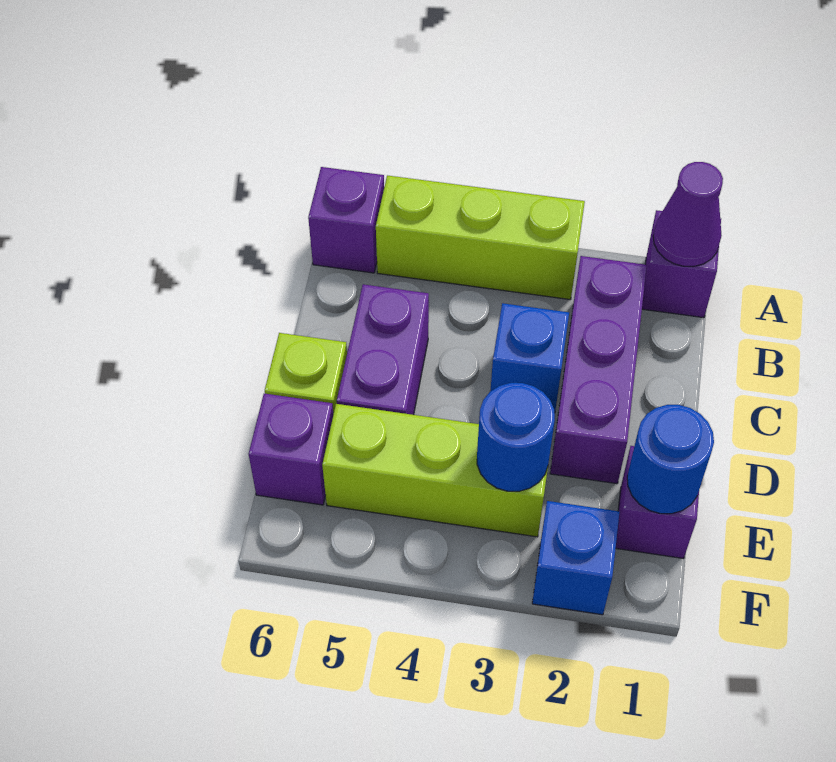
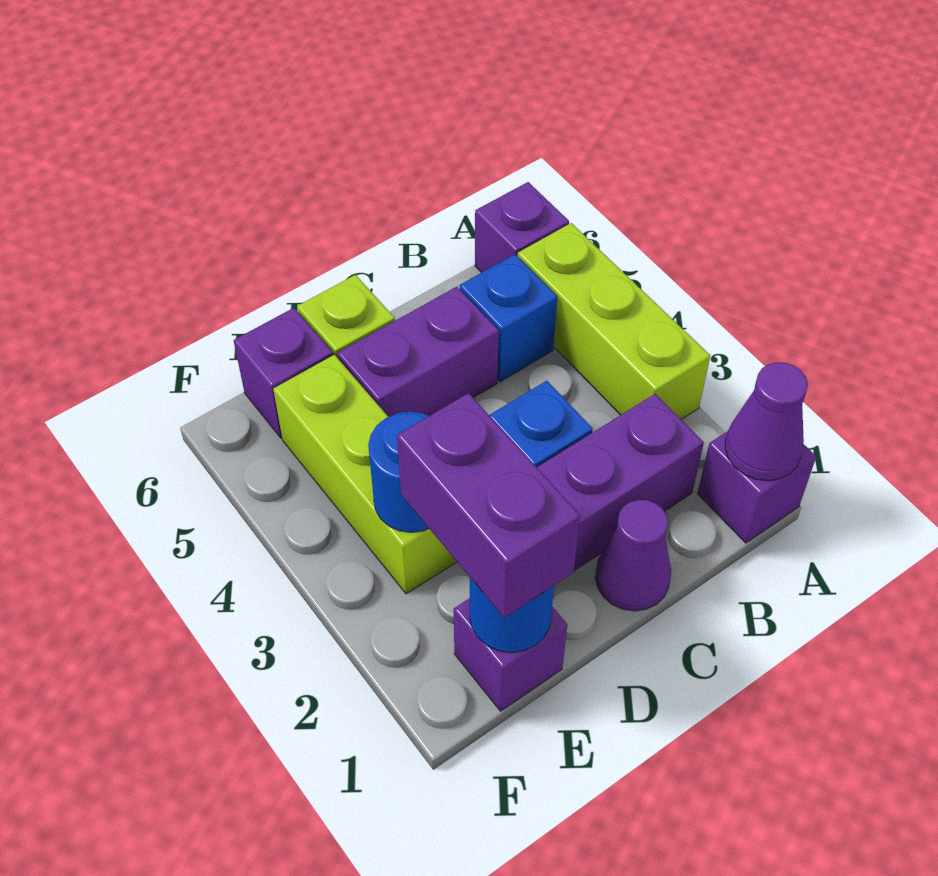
none -> purple 1x1 cone [595,500,671,611]
none -> purple 1x2 brick [397,393,580,618]
blue 1x1 brick [532,501,620,615] -> blue 1x1 brick moved to [460,254,557,382]

